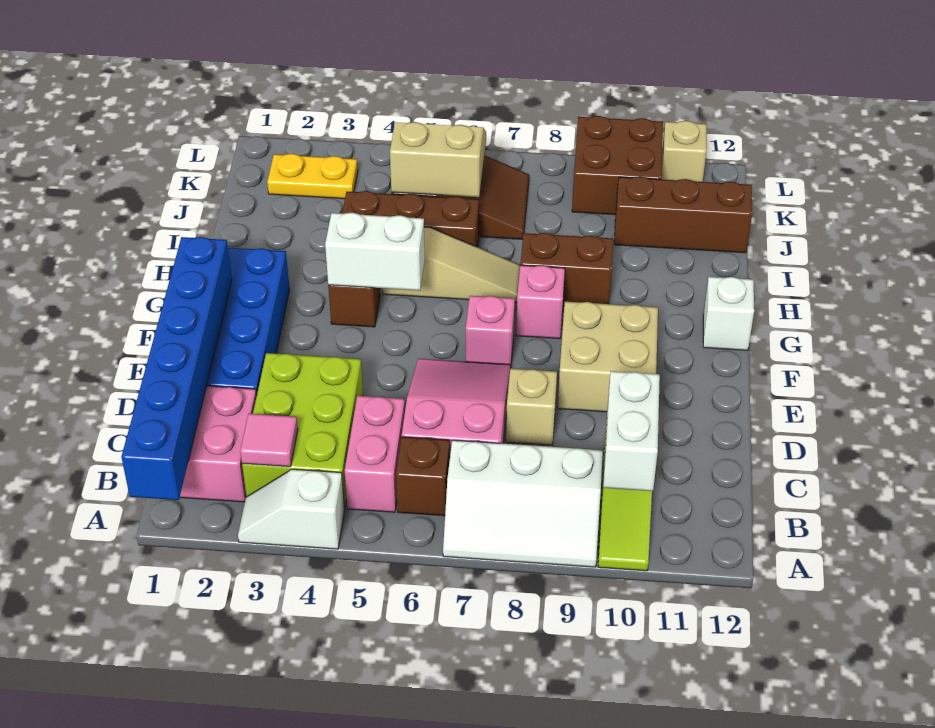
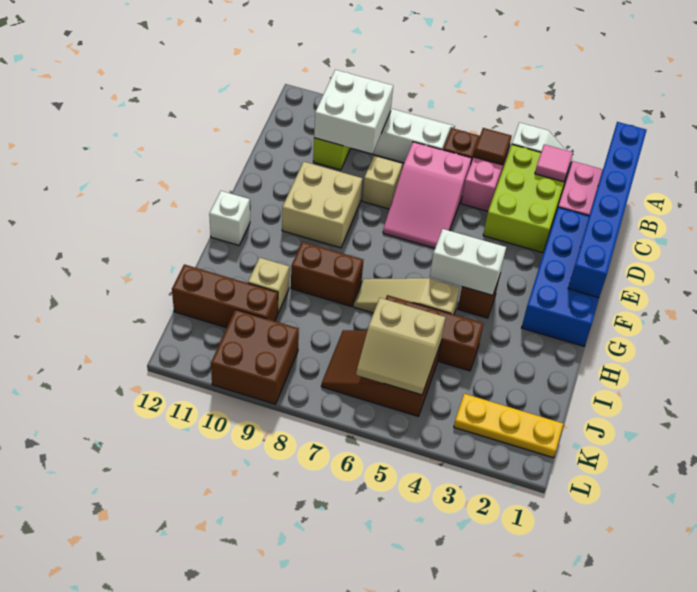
none -> brown 1x1 tile [474,128,512,165]
white 1x2 brick [603,371,660,491] -> white 2x2 brick [314,70,393,154]
pink 1x1 brick [466,296,515,365] -> none
pink 1x1 brick [516,265,565,339] -> none
yellow 1x2 plate [267,154,358,199] -> yellow 1x3 plate [454,394,563,458]
tan 1x1 brick [661,121,707,182] -> tan 1x1 brick moved to [248,258,289,313]

